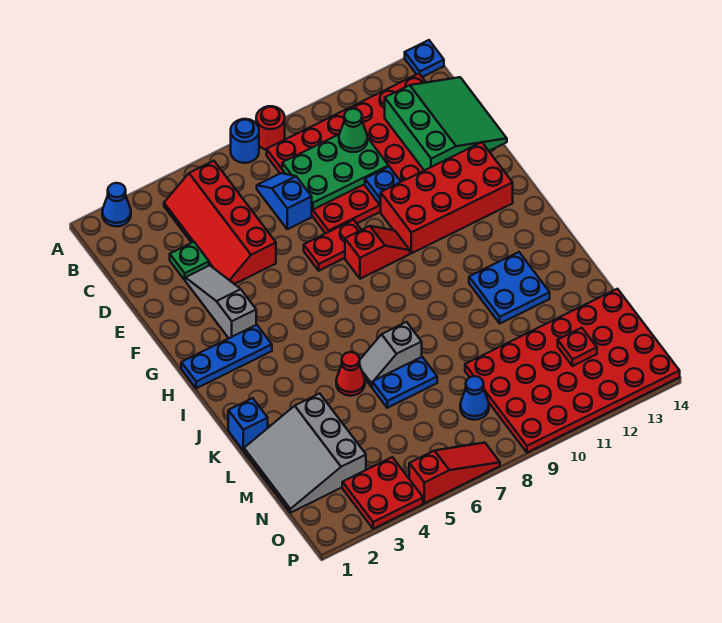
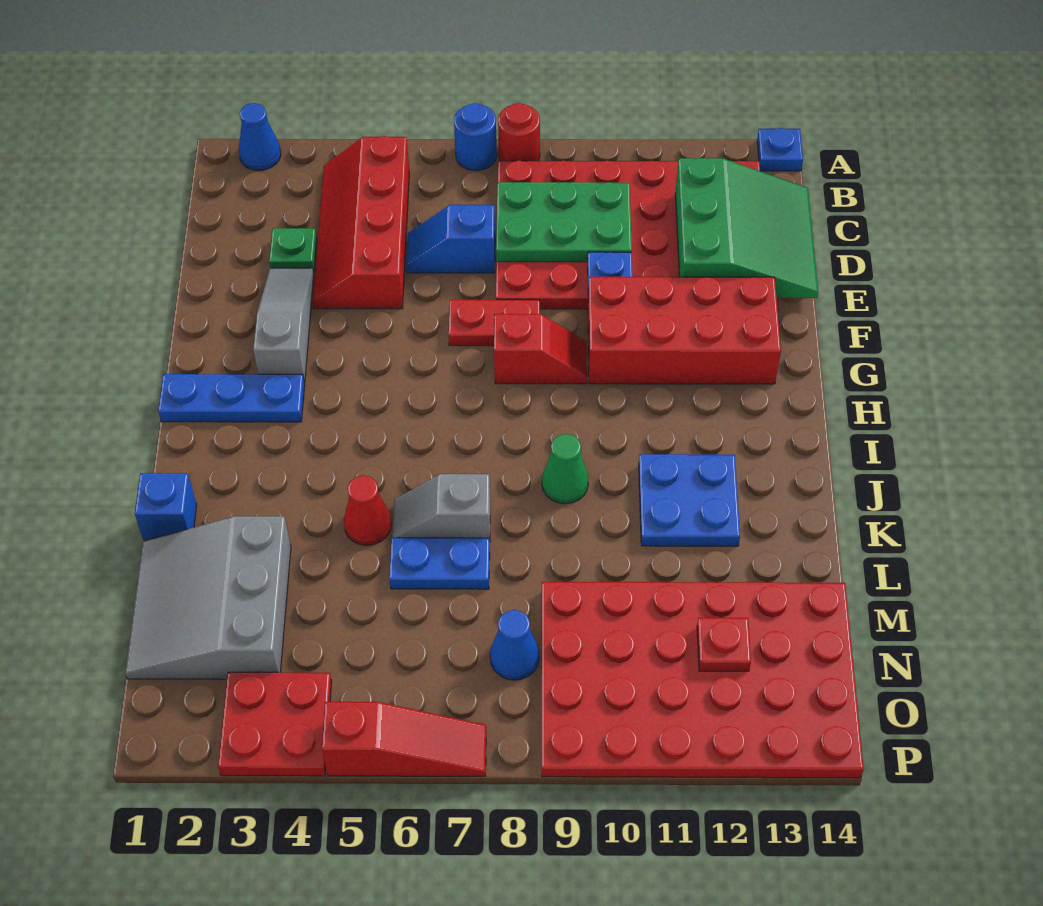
blue 1x2 slope [257,173,312,229] -> blue 1x2 slope turned to [406,205,495,273]
green 1x1 cone [339,109,367,152] -> green 1x1 cone moved to [542,434,588,504]

